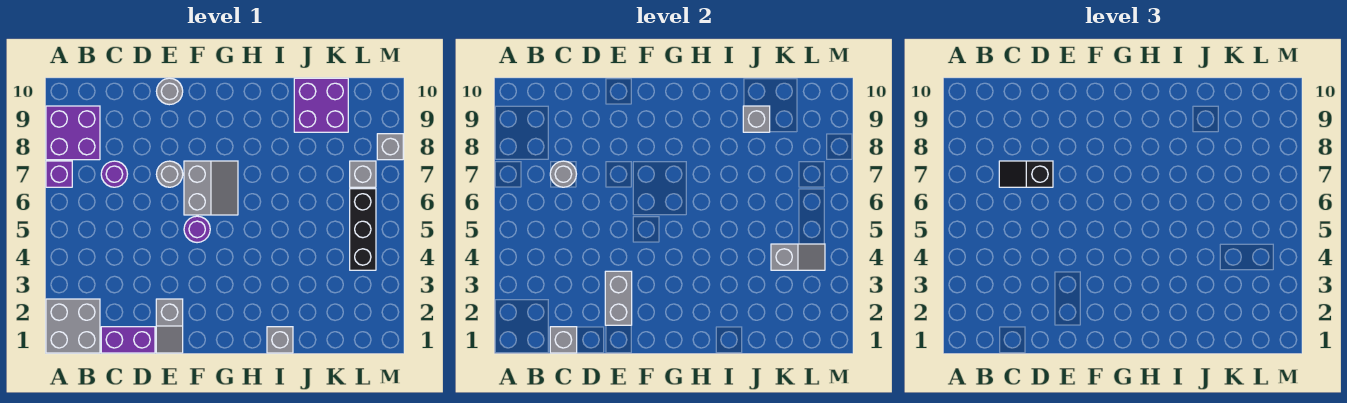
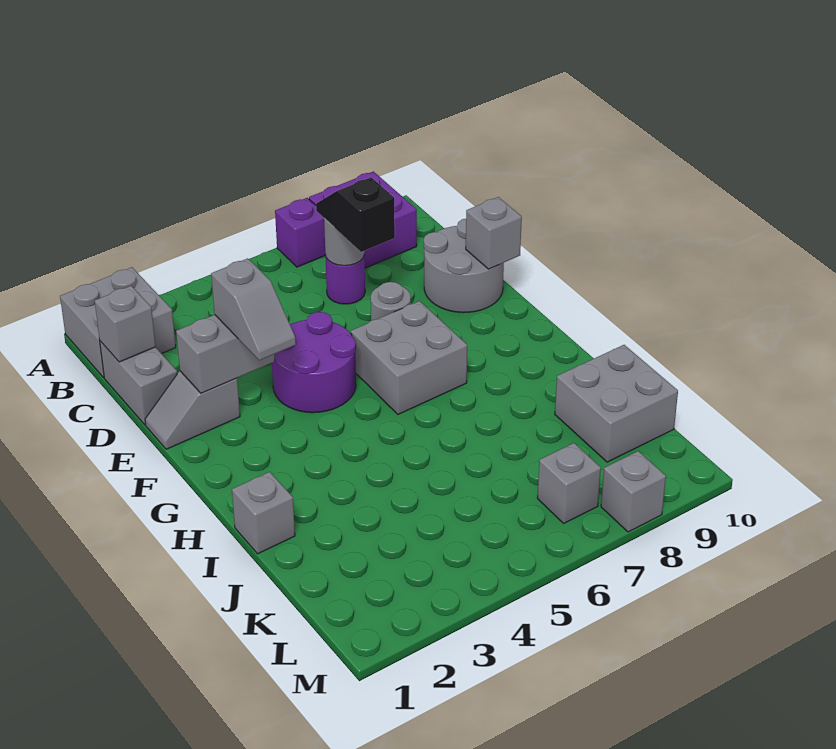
purple 1x2 brick [101,327,155,353] -> grey 1x2 brick [100,341,177,425]
grey 1x1 round brick [156,78,183,105] -> grey 2x2 round brick [424,219,504,313]
purple 1x1 round brick [184,216,210,243] -> purple 2x2 round brick [272,312,356,413]
grey 2x2 slope [184,161,238,215] -> grey 2x2 brick [351,301,467,414]
purple 2x2 brick [294,78,348,132] -> grey 2x2 brick [555,345,678,462]
grey 1x1 brick [743,106,770,132] -> grey 1x1 brick moved to [466,197,522,269]
grey 1x2 slope [771,244,825,270] -> grey 1x2 slope moved to [211,258,296,360]
black 1x3 brick [350,189,376,270] -> none

